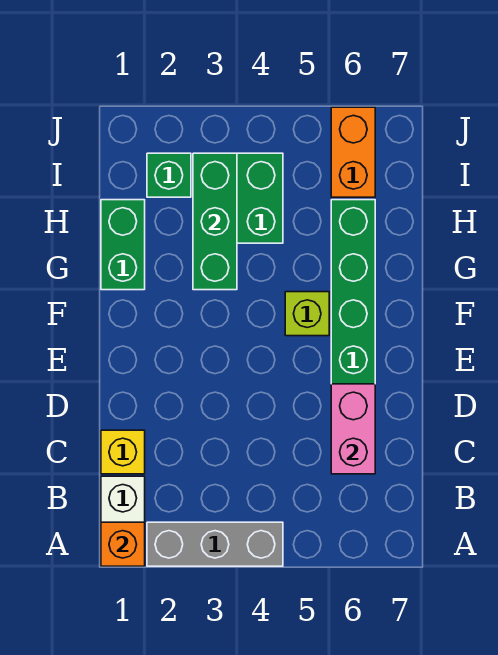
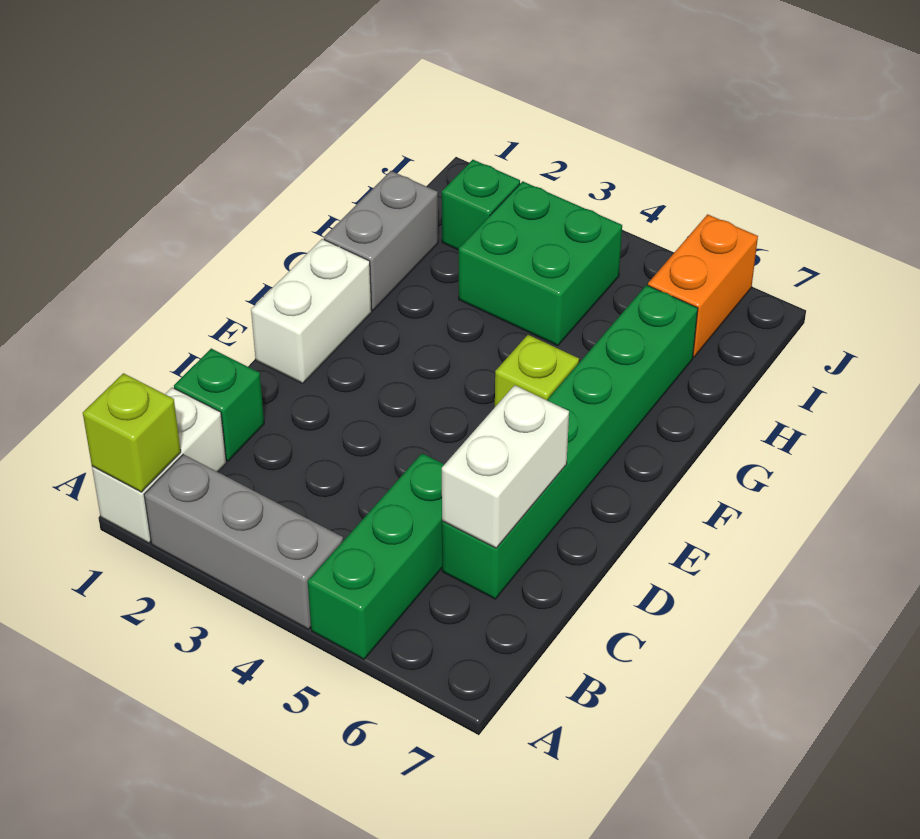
orange 1x1 brick [101,522,145,566] -> lime 1x1 brick [83,373,181,492]
yellow 1x1 brick [101,430,145,474] -> green 1x1 brick [174,349,264,461]
pink 1x2 brick [331,384,375,474] -> white 1x2 brick [442,385,569,548]
none -> white 1x2 brick [251,239,372,383]
green 1x2 brick [101,200,145,290] -> grey 1x2 brick [324,171,438,310]
green 1x3 brick [193,153,237,290] -> green 1x3 brick moved to [308,453,445,659]

